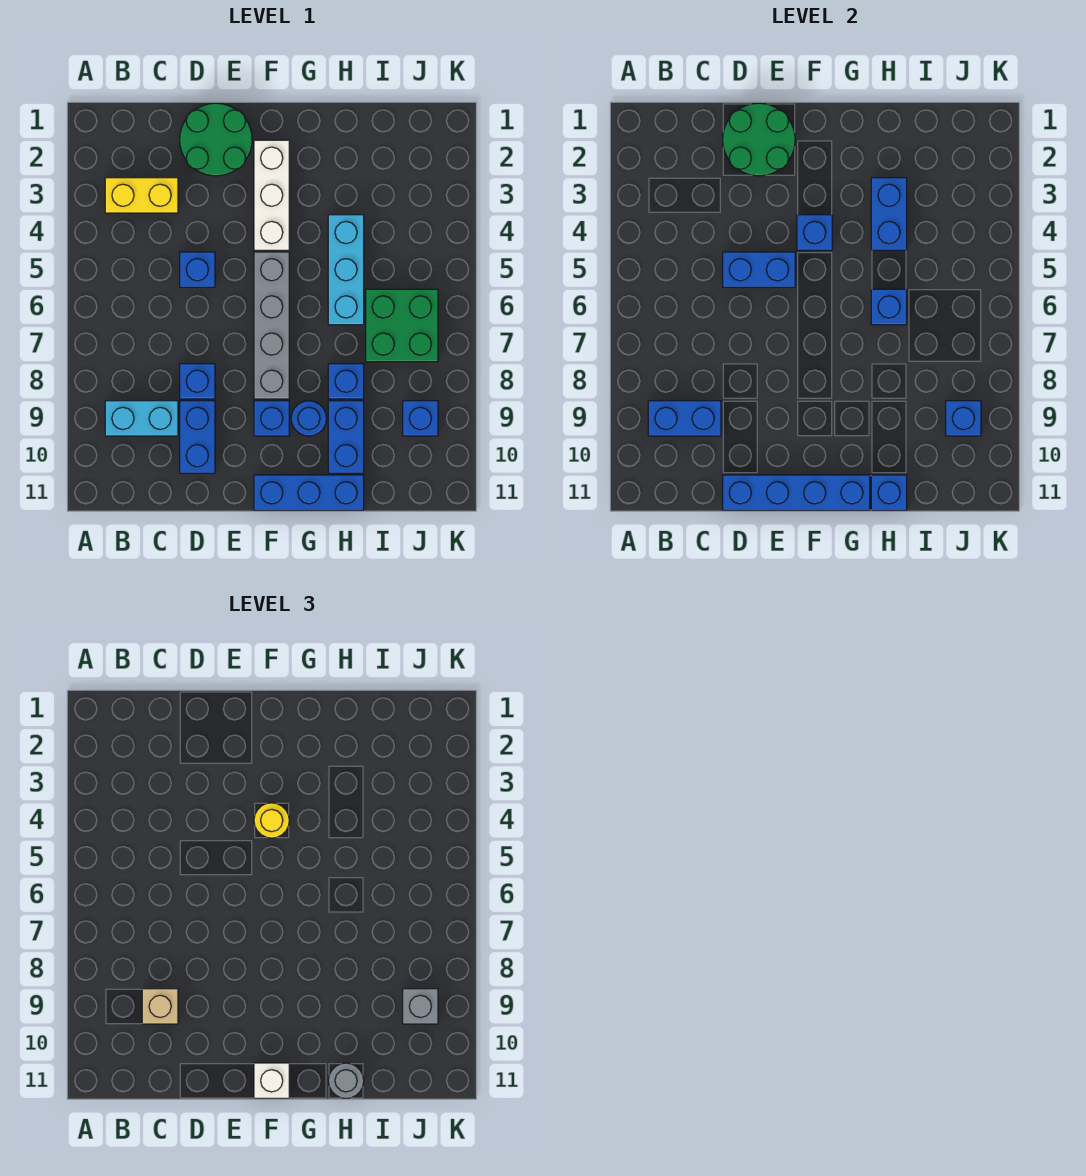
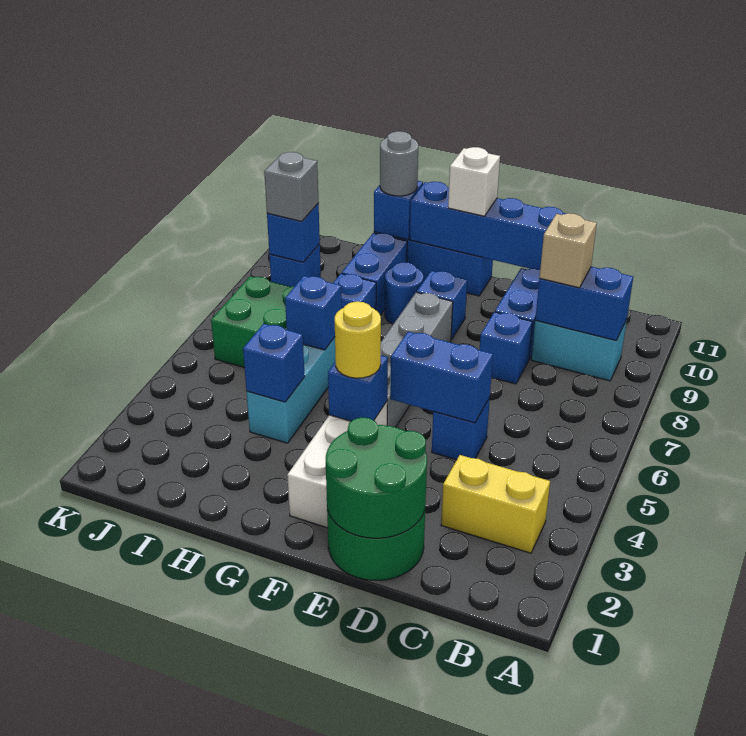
blue 1x2 brick [871,178,907,250] -> blue 1x1 brick [243,324,305,402]

